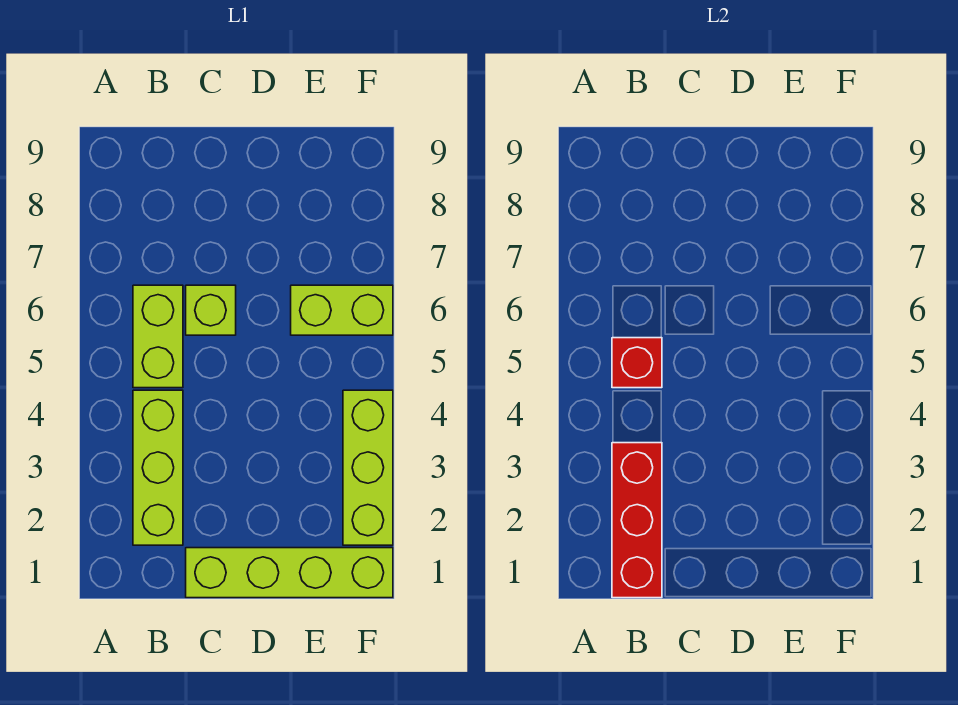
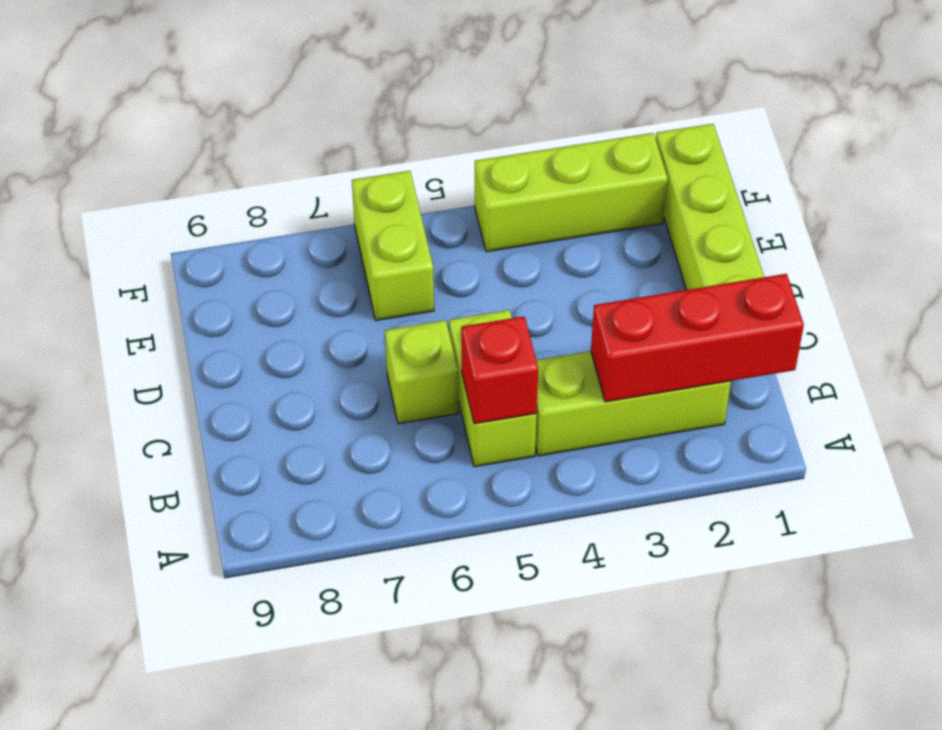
lime 1x2 brick [133,285,183,388] -> lime 1x2 brick turned to [449,310,537,467]

